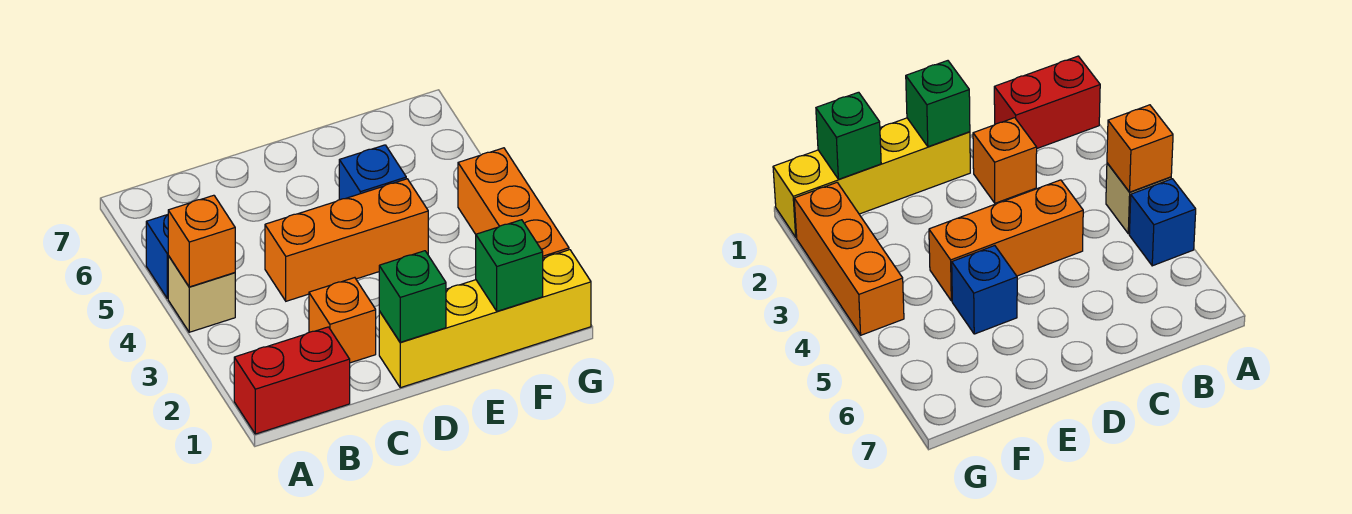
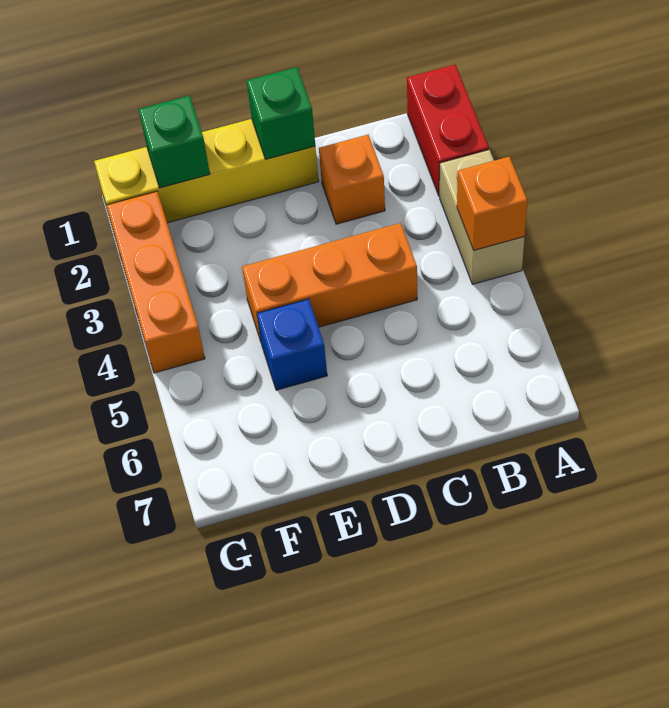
red 1x2 brick [234,327,350,434] -> red 1x2 brick turned to [407,65,489,196]
tan 1x1 brick [168,256,235,332] -> tan 1x2 brick [440,150,525,284]
blue 1x1 brick [146,215,168,298] -> none

